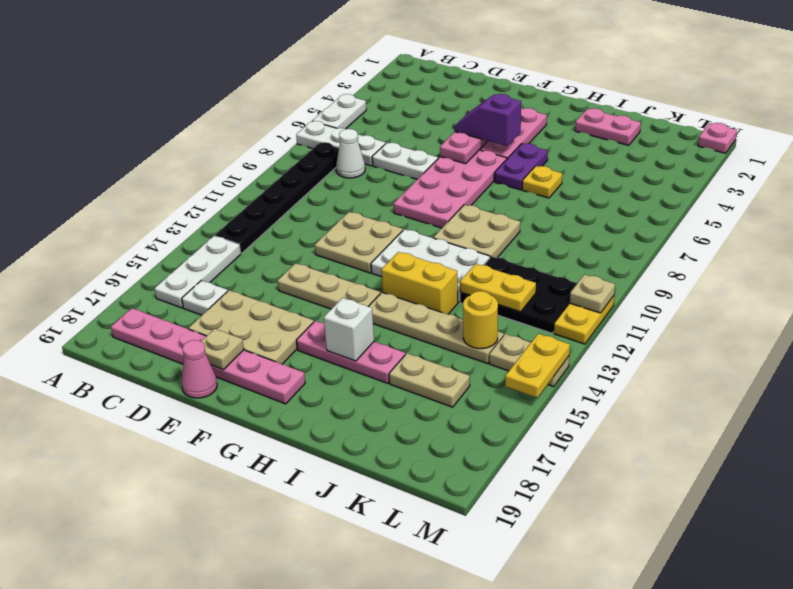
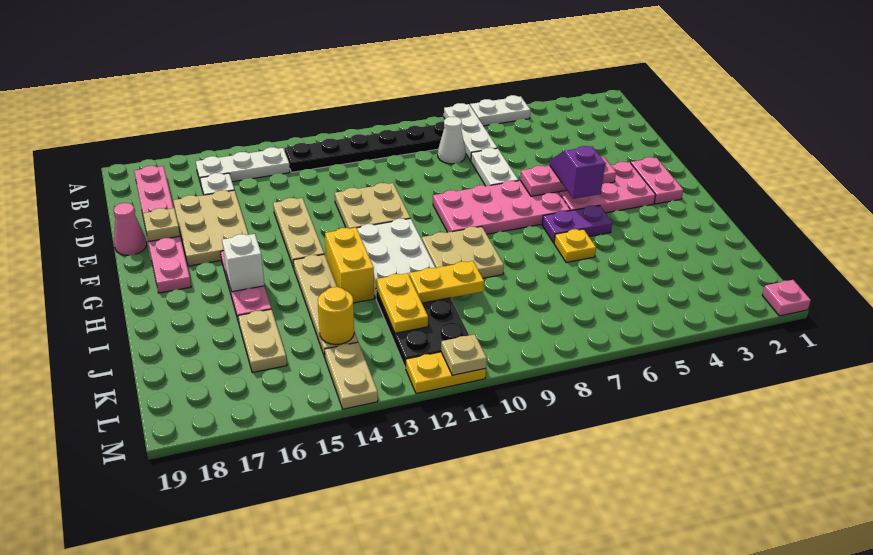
pink 1x2 plate [575,108,641,145] -> pink 1x2 plate moved to [631,157,683,204]
yellow 1x2 plate [505,334,570,398] -> yellow 1x2 plate moved to [409,261,484,303]

